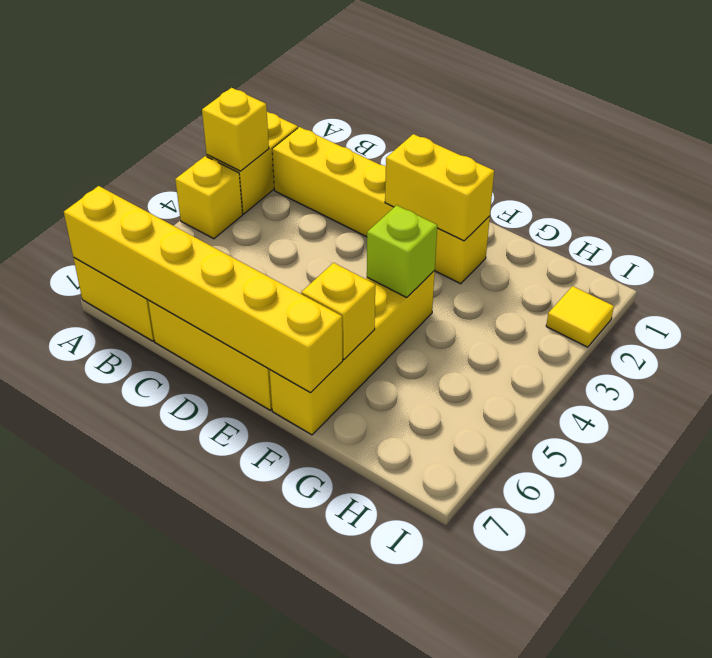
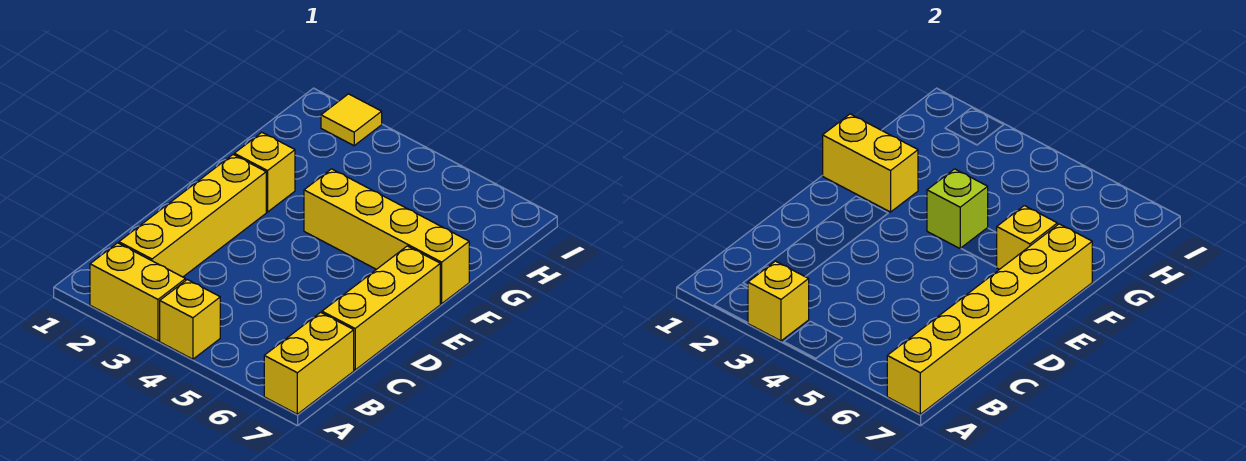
yellow 1x2 brick [385,134,494,241] -> yellow 1x2 brick turned to [823,114,918,212]

